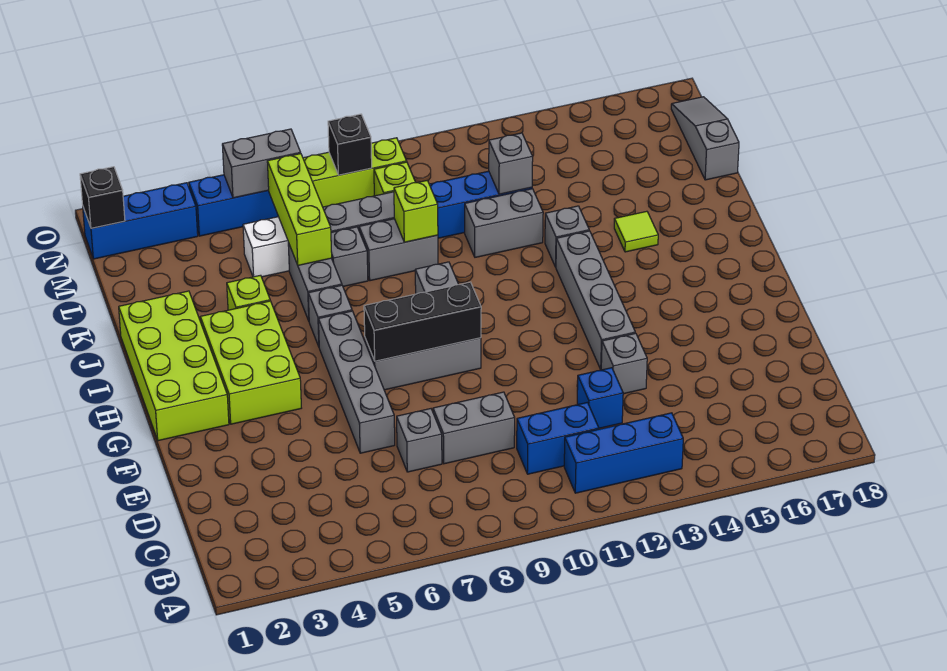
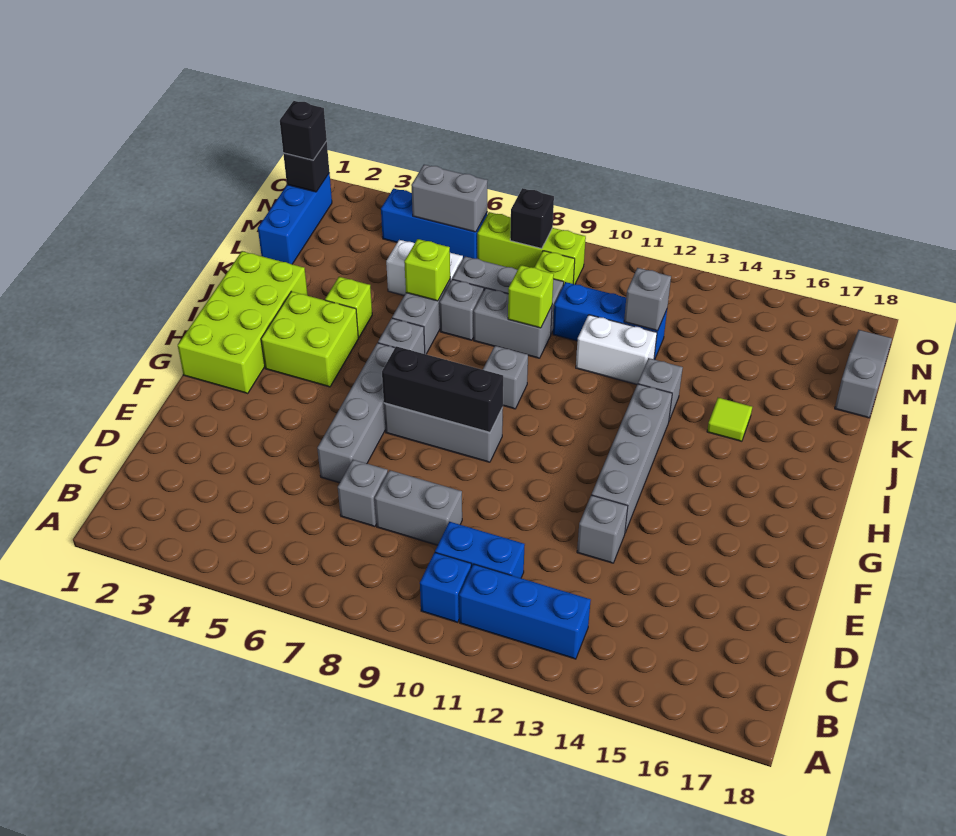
blue 1x1 brick [577,368,623,428] -> blue 1x1 brick moved to [420,552,471,622]
lime 2x3 brick [200,301,301,424] -> lime 2x2 brick [261,291,358,387]
lime 1x3 brick [267,154,332,265] -> lime 1x1 brick [404,239,450,301]
grey 1x2 brick [465,189,543,257] -> white 1x2 brick [576,315,657,384]
blue 1x3 brick [83,183,198,259] -> blue 1x3 brick turned to [258,173,332,264]
none -> black 1x1 brick [280,101,327,160]

